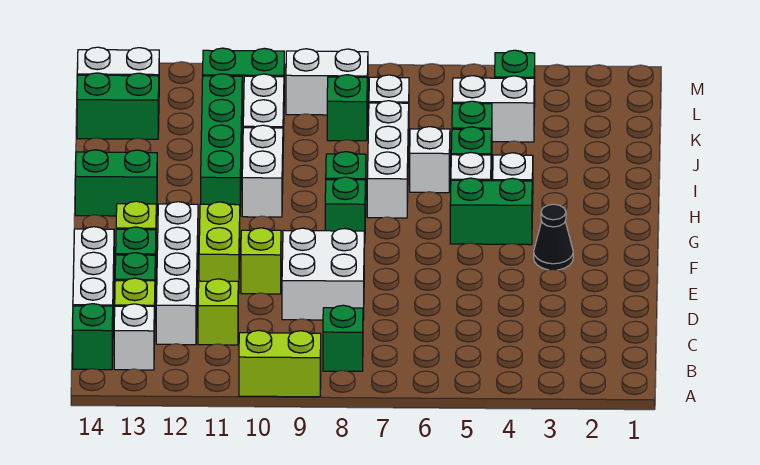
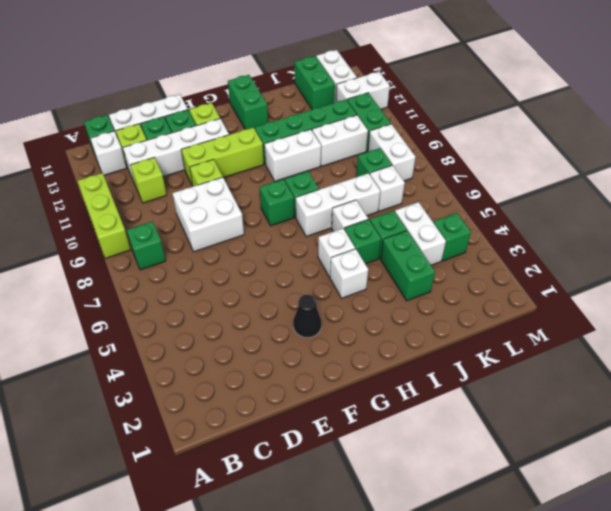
lime 1x2 brick [239,330,321,397] -> lime 1x3 brick [78,173,131,258]
lime 1x2 brick [199,202,240,294] -> lime 1x3 brick [181,128,264,186]
green 1x2 brick [450,178,532,245] -> green 1x2 brick moved to [381,231,435,301]
none -> white 1x2 brick [336,72,390,109]

